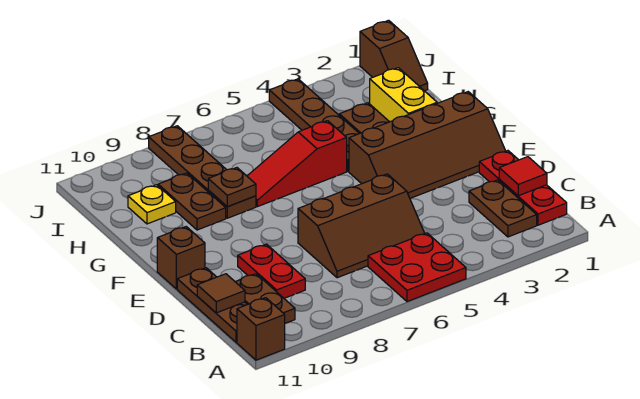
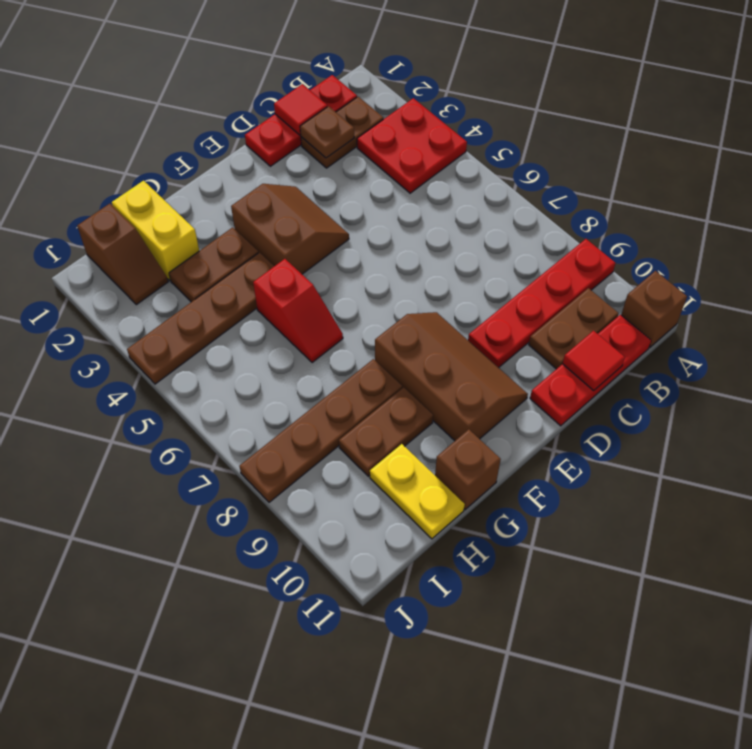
red 2x2 plate [368,233,466,302] -> red 2x2 plate moved to [357,98,467,193]
brown 1x3 plate [177,268,247,342] -> red 1x3 plate [530,315,651,426]
brown 2x3 slope [298,174,425,278] -> brown 2x3 slope moved to [375,312,528,441]
red 1x2 plate [238,244,305,298] -> red 1x4 plate [468,239,615,368]
brown 1x1 tile [197,274,245,313] -> red 1x1 tile [563,331,625,390]
brown 2x4 slope [349,92,505,198] -> brown 2x2 slope [231,184,349,274]
brown 1x1 brick [157,227,205,289] -> brown 1x1 brick moved to [435,429,501,510]
yellow 1x2 brick [370,68,437,122] -> yellow 1x2 brick turned to [112,181,199,281]
red 1x3 slope [247,121,347,207] -> red 1x2 slope [253,259,343,363]
brown 1x1 plate [208,168,256,207] -> brown 1x1 plate moved to [300,106,354,158]
yellow 1x1 plate [128,185,176,224] -> yellow 1x2 plate [370,444,465,539]
brown 1x2 slope [360,20,428,91] -> brown 1x2 slope turned to [77,204,168,305]

